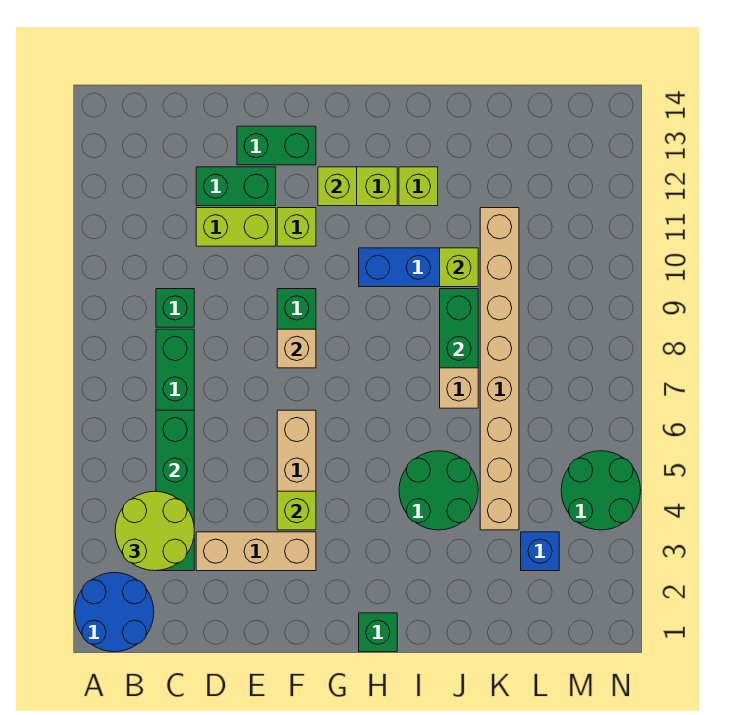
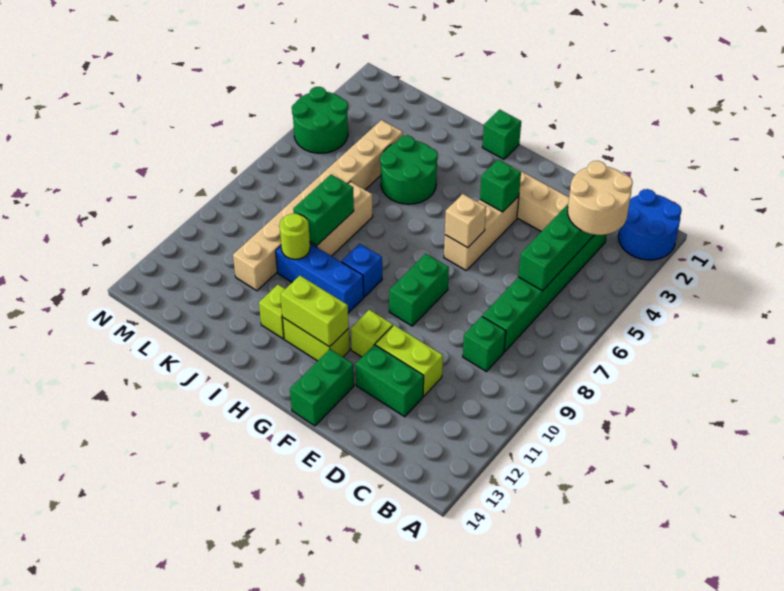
lime 2x2 round brick [115,491,194,571] -> tan 2x2 round brick [568,161,633,235]
green 1x2 brick [237,126,316,165] -> green 1x2 brick turned to [290,349,354,426]
lime 1x1 brick [277,491,316,530] -> green 1x1 brick [480,159,521,212]
tan 1x1 brick [277,329,316,368] -> tan 1x1 brick moved to [445,194,486,248]
lime 1x1 brick [318,167,357,206] -> lime 1x2 brick [280,276,349,347]
lime 1x1 brick [440,248,478,287] -> lime 1x1 round brick [280,214,310,259]
blue 1x1 brick [521,532,559,571] -> blue 1x1 brick moved to [342,244,382,297]

